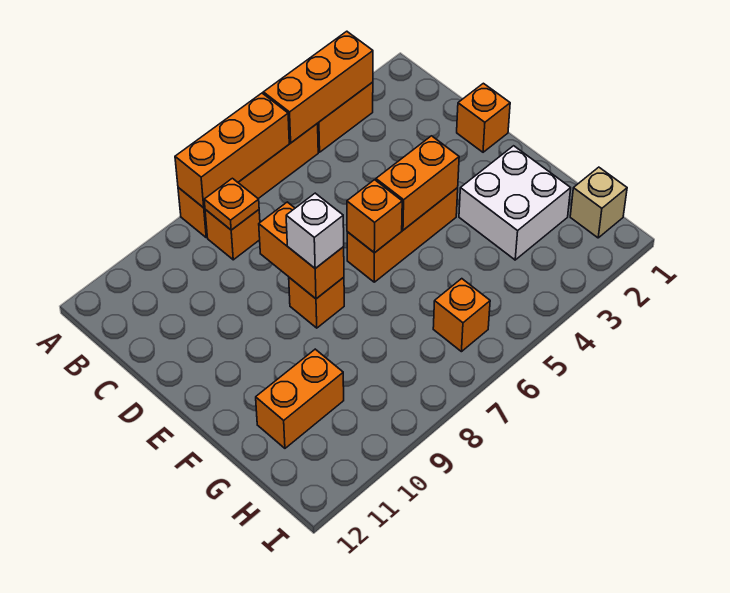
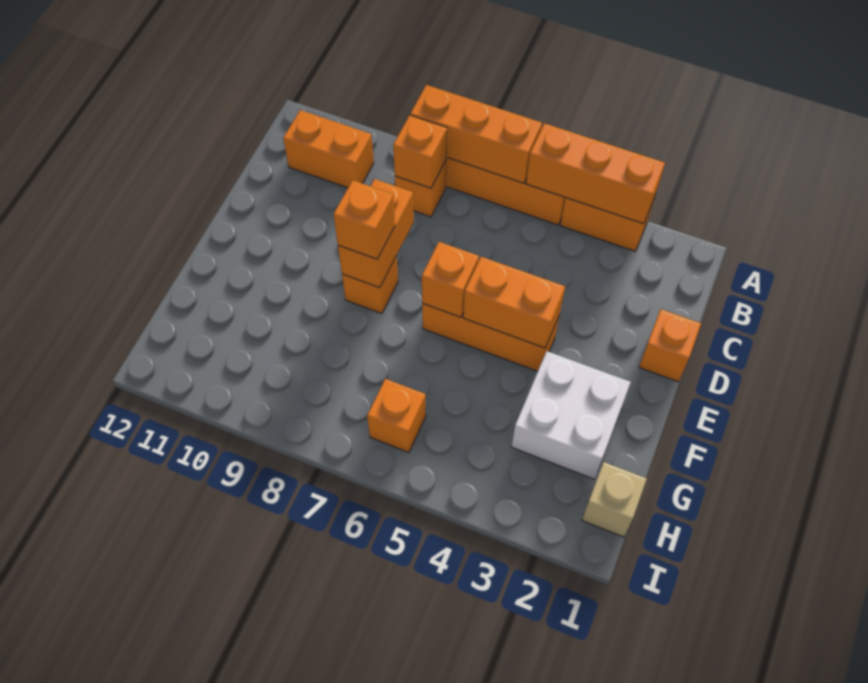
orange 1x1 plate [204,178,259,230] -> orange 1x1 brick [393,115,447,188]
white 1x1 brick [286,193,344,268] -> orange 1x1 brick [333,180,395,259]
orange 1x2 brick [256,349,344,448] -> orange 1x2 brick moved to [283,110,374,188]

